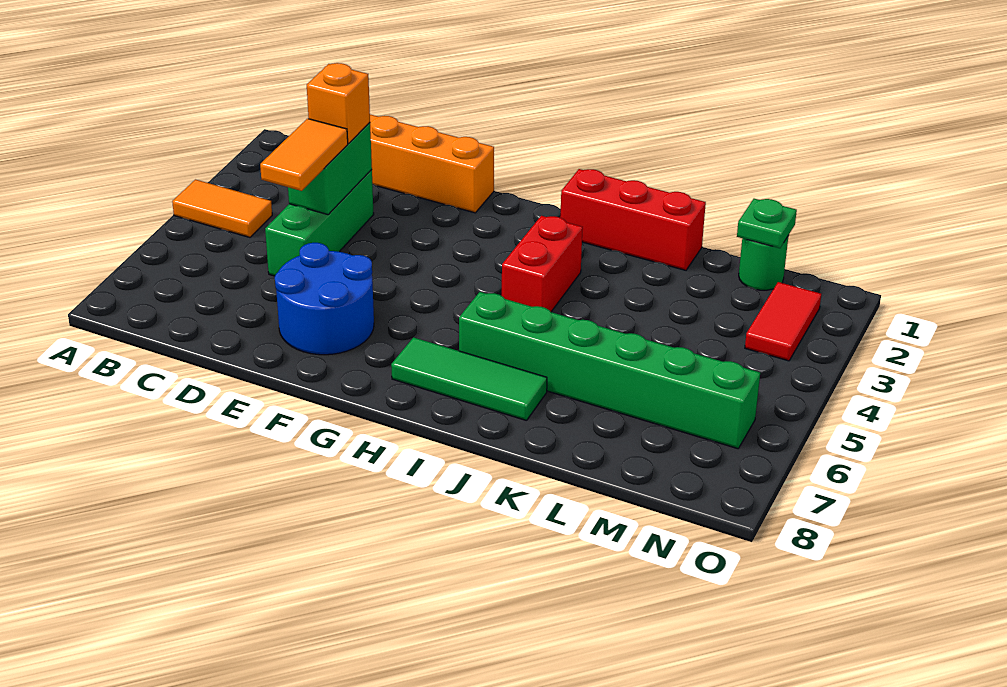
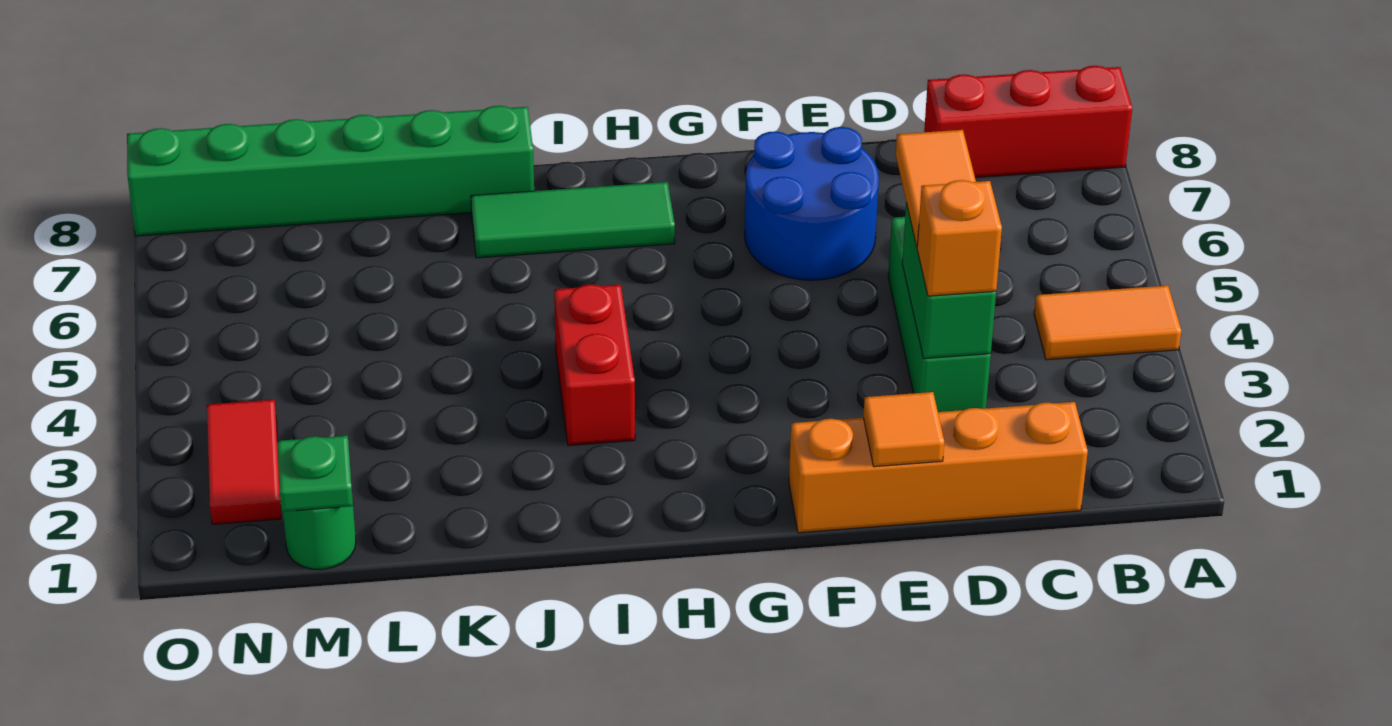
none -> orange 1x1 tile [863,392,944,467]
red 1x3 brick [560,169,706,270] -> red 1x3 brick moved to [924,66,1132,178]
green 1x6 brick [459,292,760,449] -> green 1x6 brick moved to [127,106,534,236]

